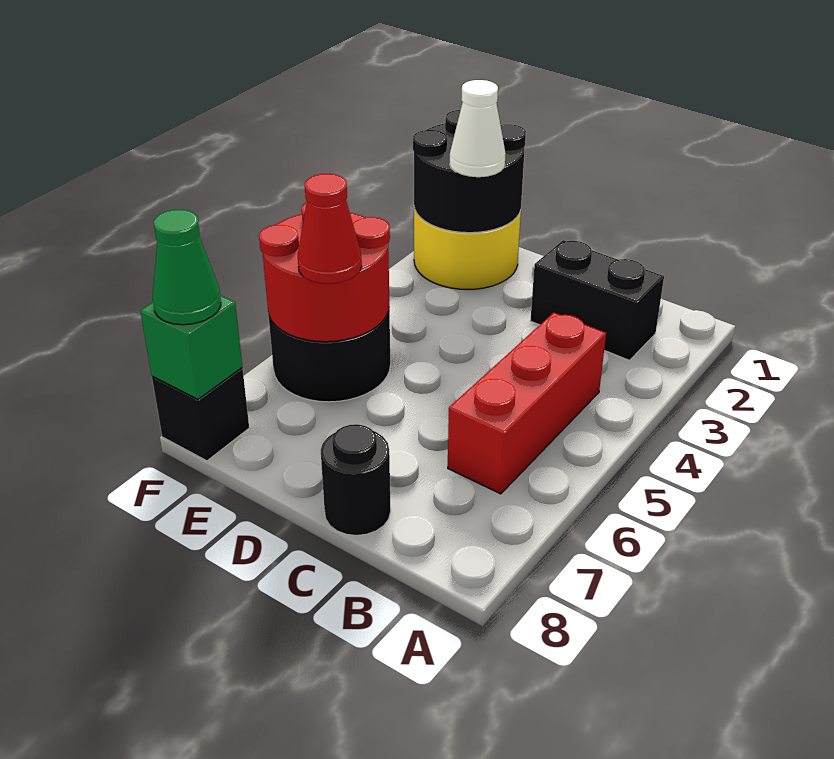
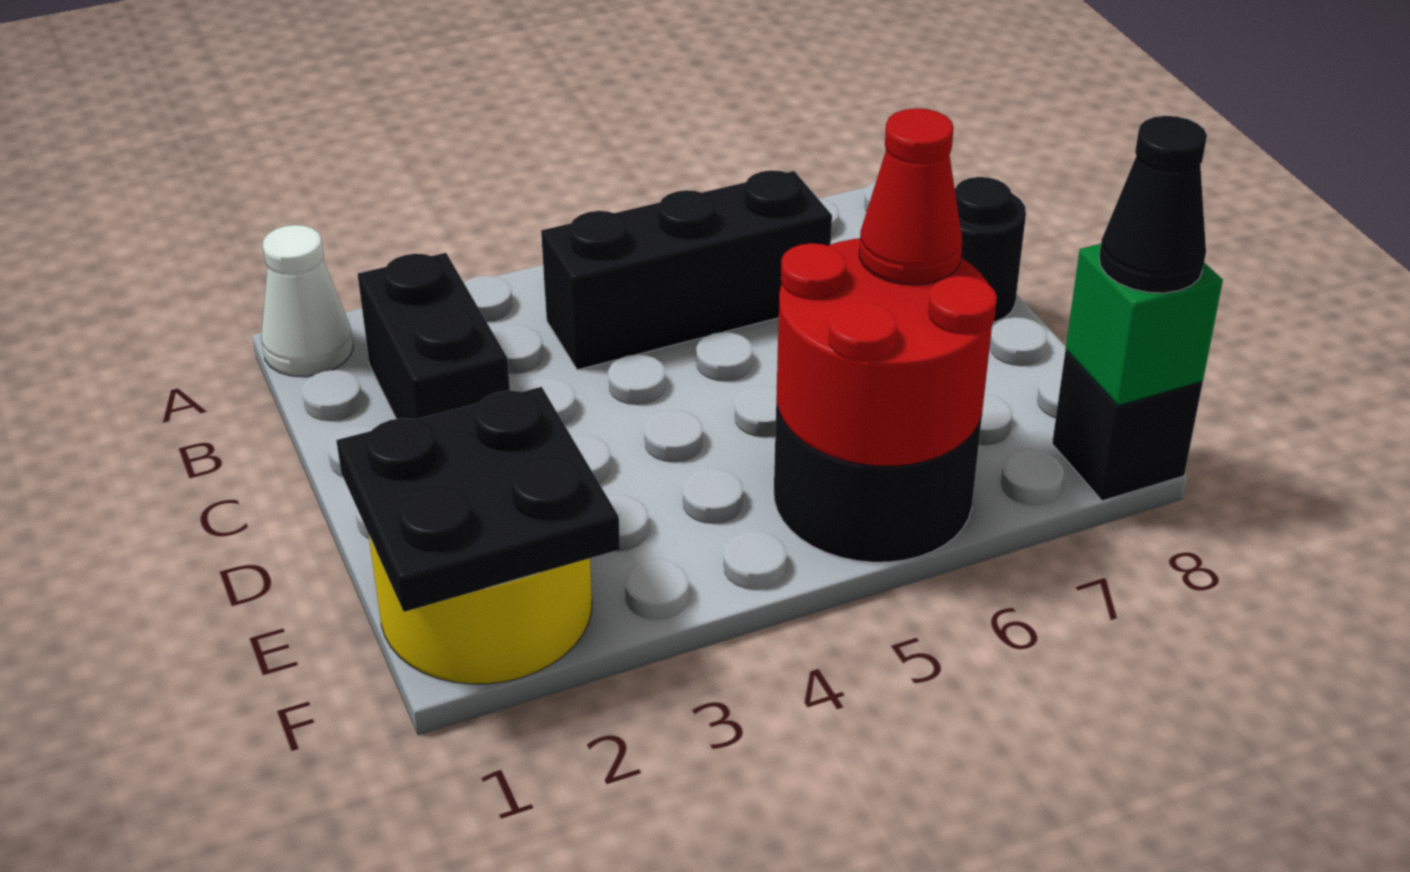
red 1x3 brick [448,313,606,494] -> black 1x3 brick [541,170,832,370]
black 2x2 round brick [413,110,526,233] -> black 2x2 plate [336,387,620,612]
white 1x1 cone [450,80,506,177] -> white 1x1 cone moved to [261,225,353,377]
green 1x1 cone [153,210,221,325] -> black 1x1 cone [1099,116,1207,293]

